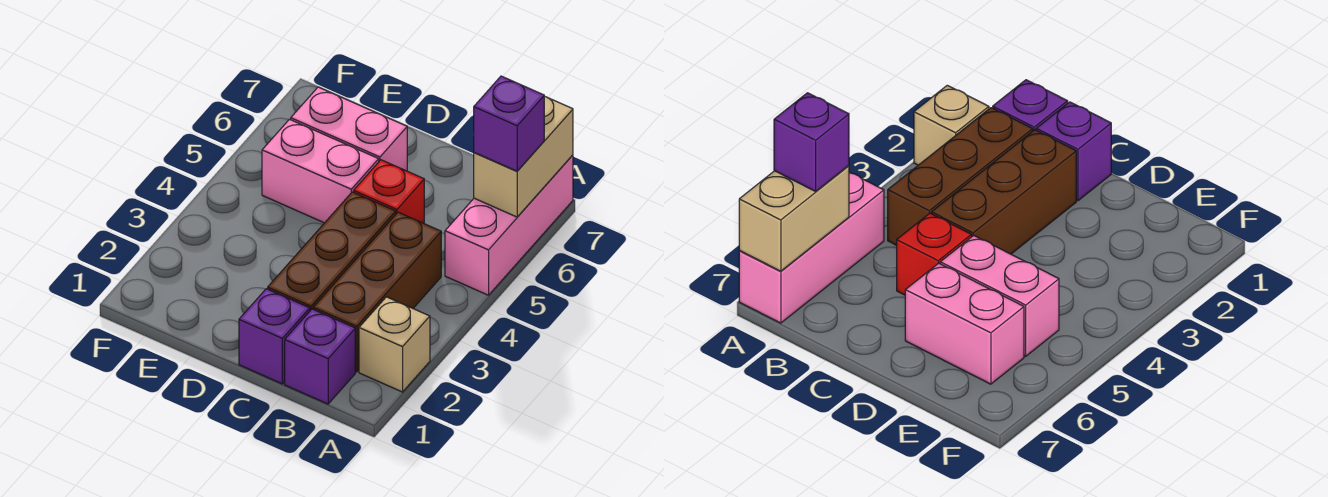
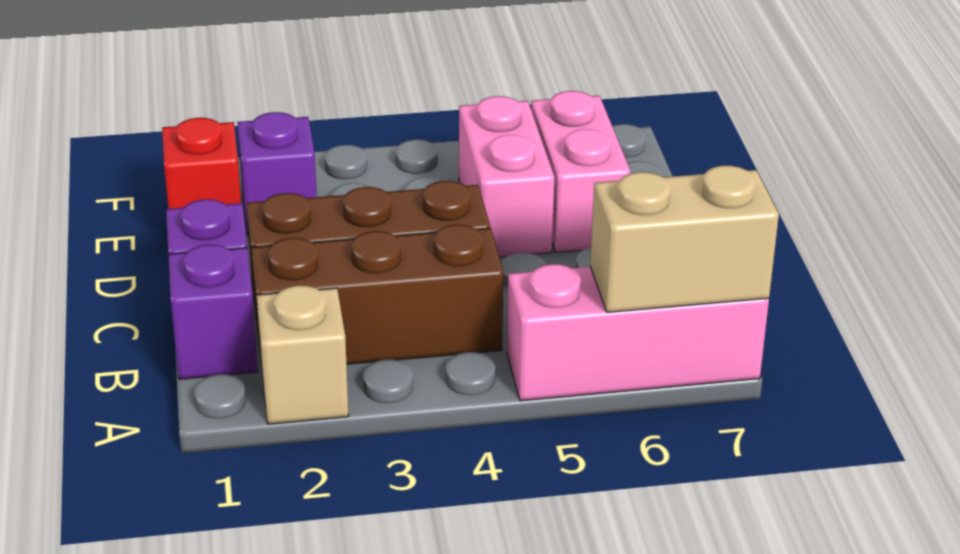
purple 1x1 brick [474,76,544,171] -> purple 1x1 brick moved to [237,112,317,235]
red 1x1 brick [354,160,424,223] -> red 1x1 brick moved to [162,118,241,209]

